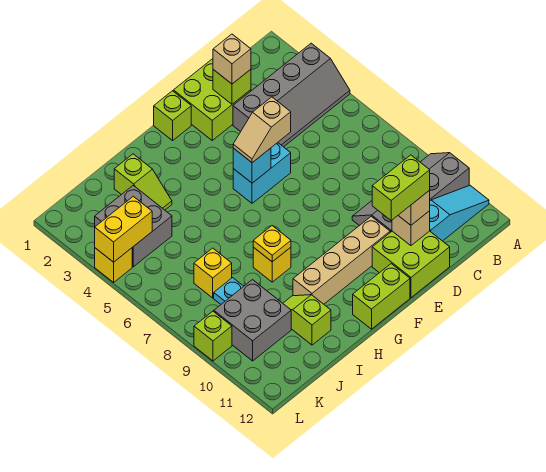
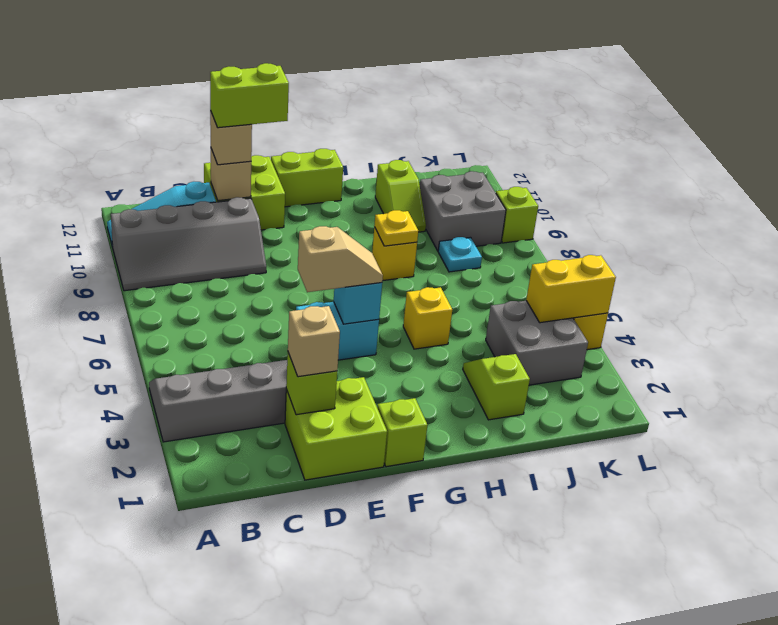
tan 1x4 brick [293,216,390,304] -> none
yellow 1x1 brick [194,248,232,298] -> yellow 1x1 brick moved to [403,287,452,349]

